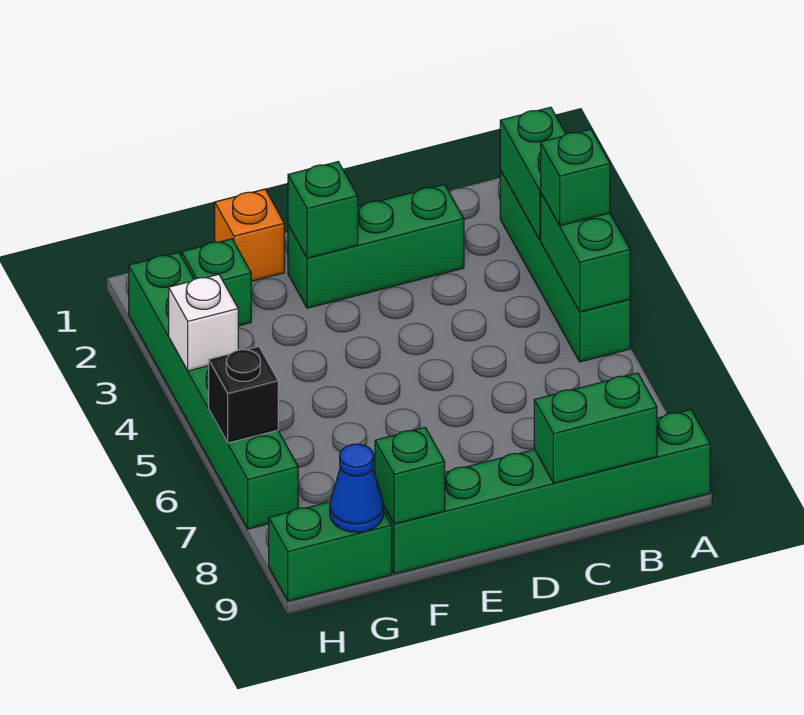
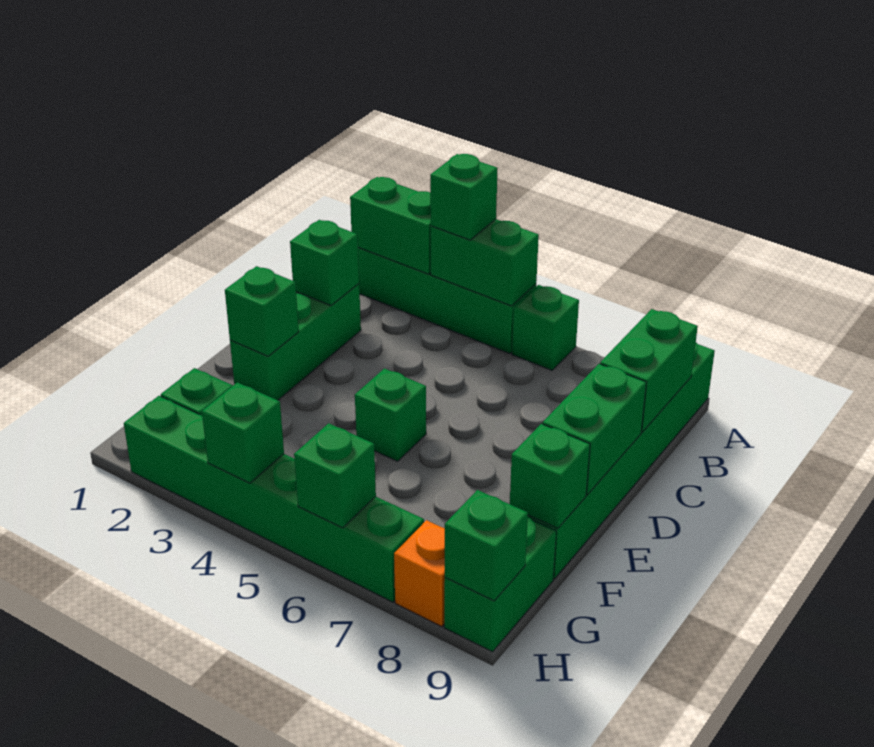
none -> green 1x1 brick [512,285,579,370]
none -> green 1x1 brick [290,220,359,306]
none -> green 1x2 brick [543,364,646,495]
none -> green 1x1 brick [355,369,426,461]
orange 1x1 brick [215,189,284,281] -> orange 1x1 brick moved to [394,520,445,627]
blue 1x1 cone [330,444,384,532] -> none
white 1x1 brick [169,274,238,371] -> green 1x1 brick [202,382,284,483]
black 1x1 brick [209,347,278,443] -> green 1x1 brick [294,423,376,528]
none -> green 1x1 brick [445,490,528,601]

